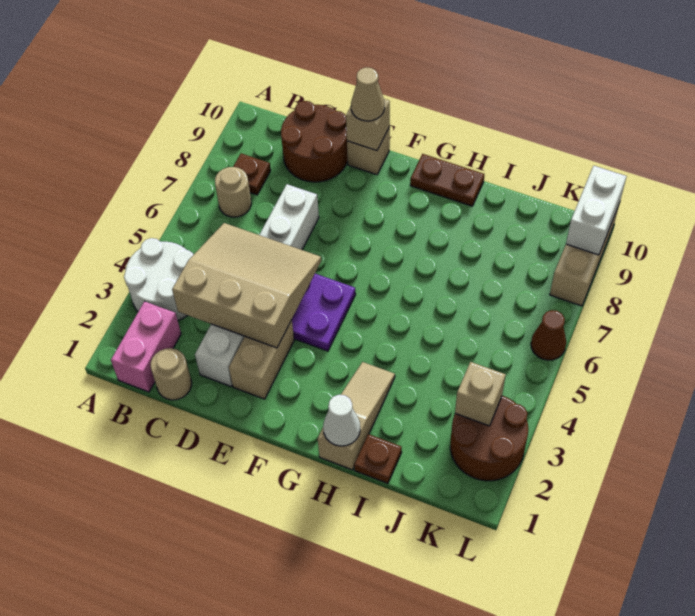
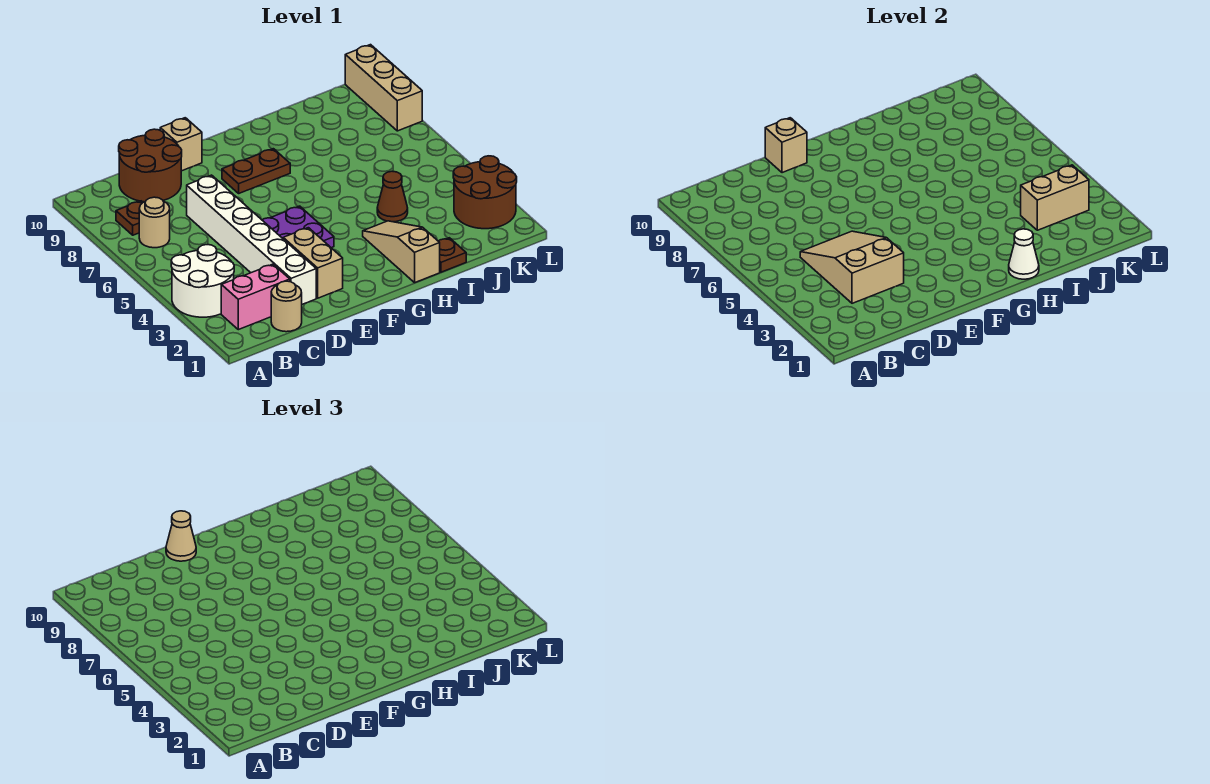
pink 1x2 brick [111,302,181,392] -> pink 1x2 brick turned to [221,264,290,330]
tan 3x3 slope [172,223,321,348] -> tan 2x3 slope [800,231,904,303]
brown 1x2 plate [410,154,484,206] -> brown 1x2 plate moved to [222,149,290,193]
tan 1x1 brick [455,362,506,426] -> tan 1x2 brick [1021,165,1089,230]
brown 1x1 cone [531,310,566,360] -> brown 1x1 cone moved to [377,171,408,222]
white 1x2 brick [566,166,627,255] -> none

